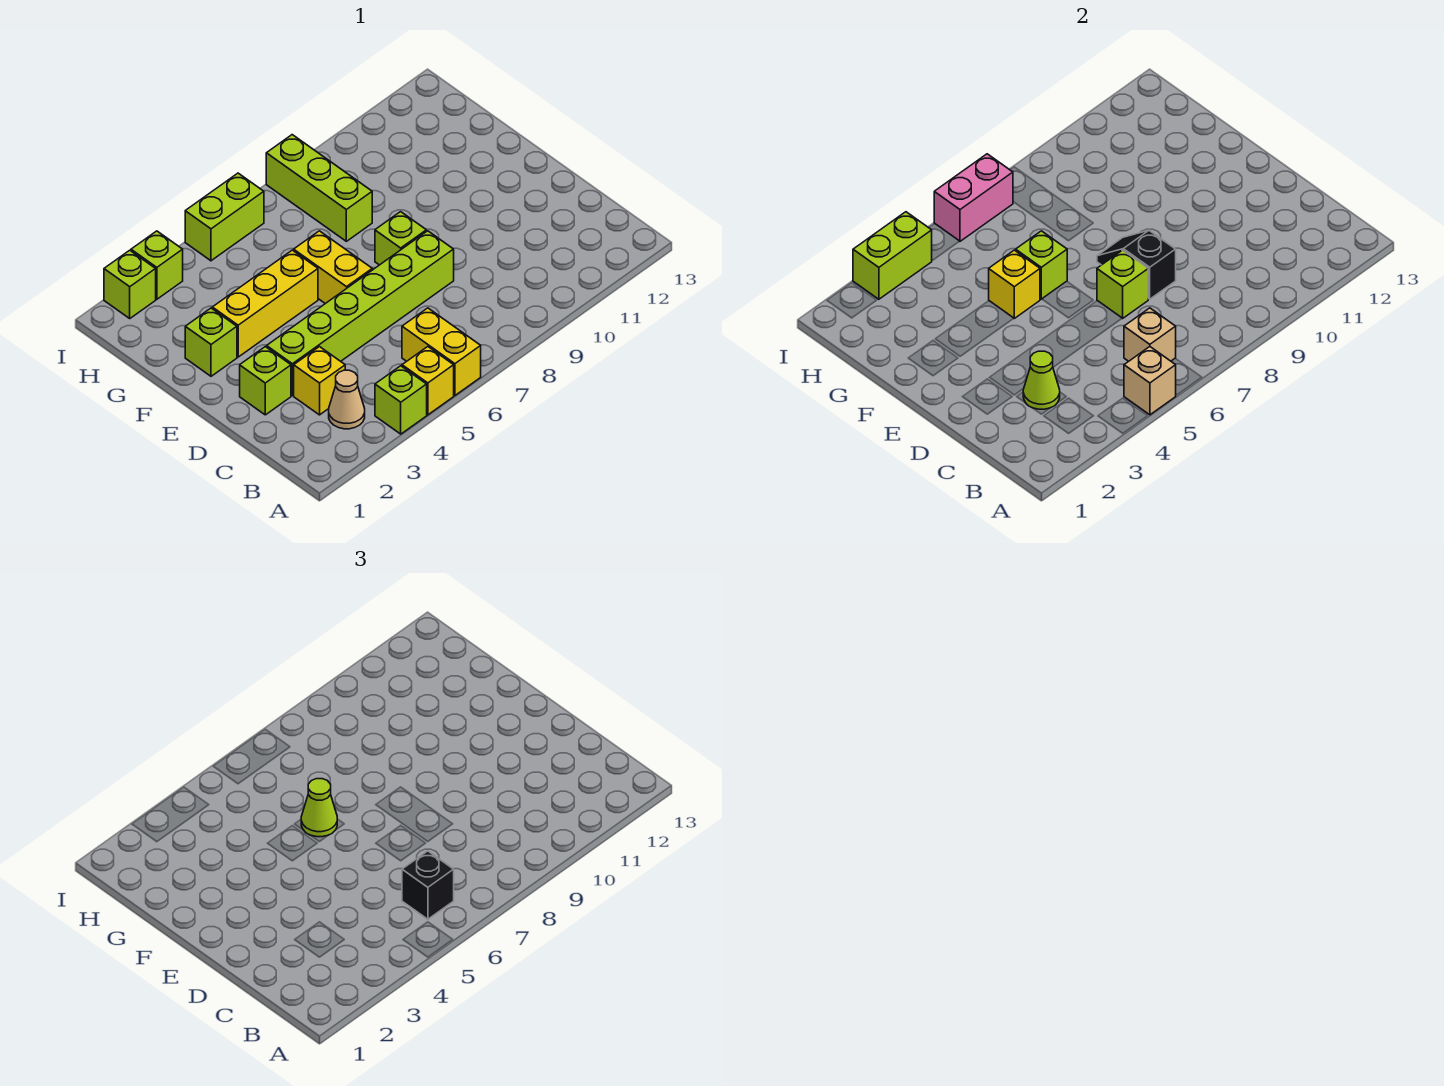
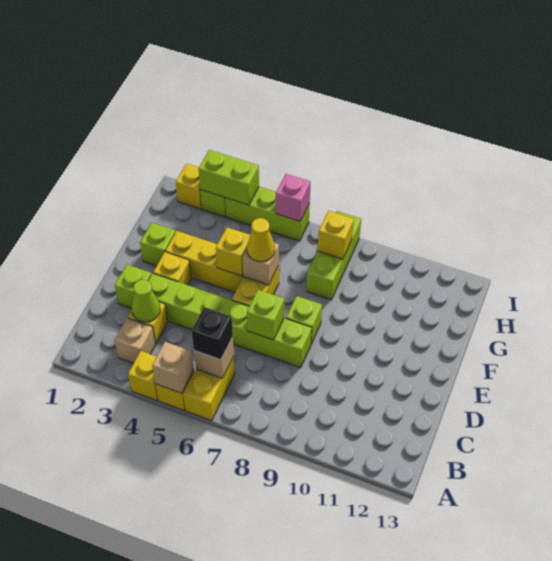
lime 1x1 brick [375,366,427,434] -> yellow 1x1 brick [128,351,158,401]
tan 1x1 cone [329,370,365,429] -> tan 1x1 brick [115,318,155,364]
black 1x2 slope [1097,231,1176,299] -> none
none -> yellow 1x1 brick [153,252,191,285]
lime 1x1 brick [1016,231,1067,299] -> tan 1x1 brick [243,243,279,285]
lime 1x1 cone [301,779,337,837] -> yellow 1x1 cone [247,218,275,262]
none -> yellow 1x1 brick [318,211,354,259]
lime 1x1 brick [104,250,156,318] -> yellow 1x1 brick [176,164,202,209]
lime 1x2 brick [185,173,264,261] -> lime 1x3 brick [225,187,310,241]
pink 1x2 brick [934,154,1013,241] -> pink 1x1 brick [276,174,311,221]

